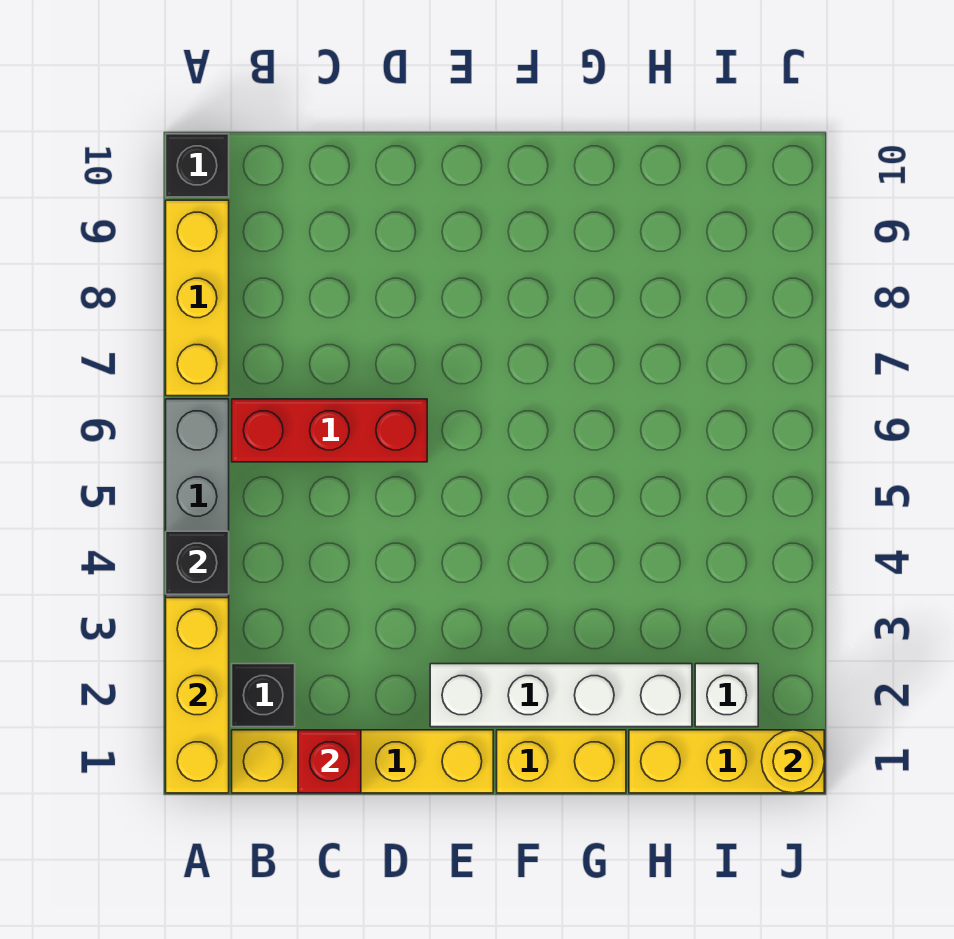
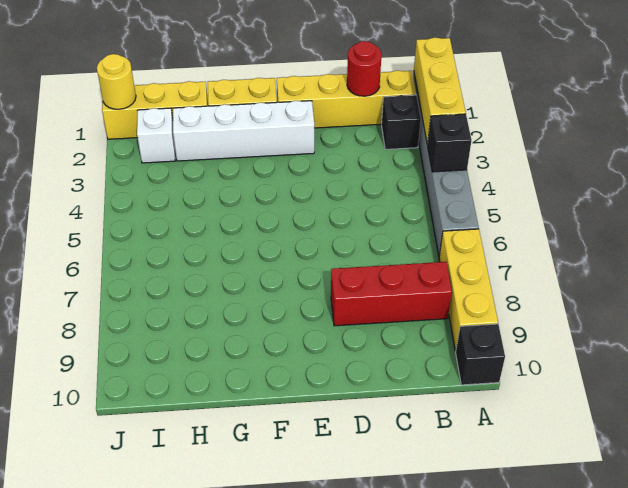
red 1x3 brick [232,399,427,462] -> red 1x3 brick moved to [331,262,452,326]
red 1x1 brick [298,730,361,793] -> red 1x1 round brick [347,41,382,96]

